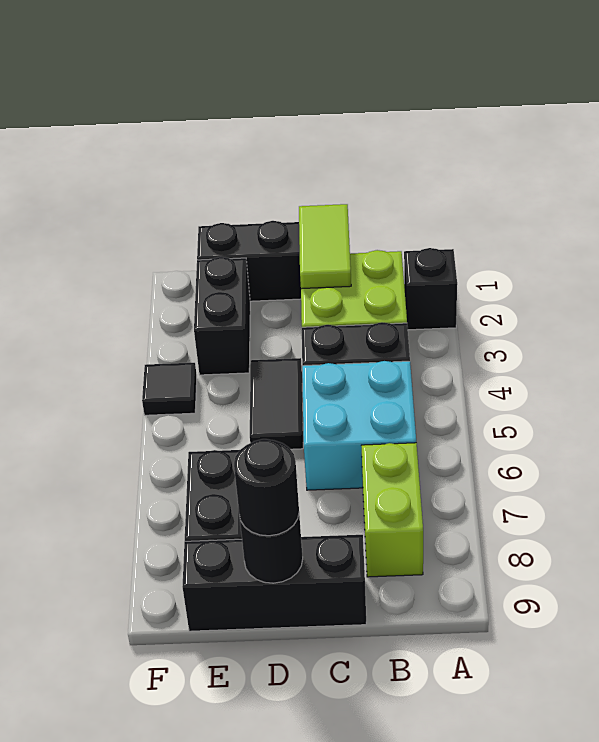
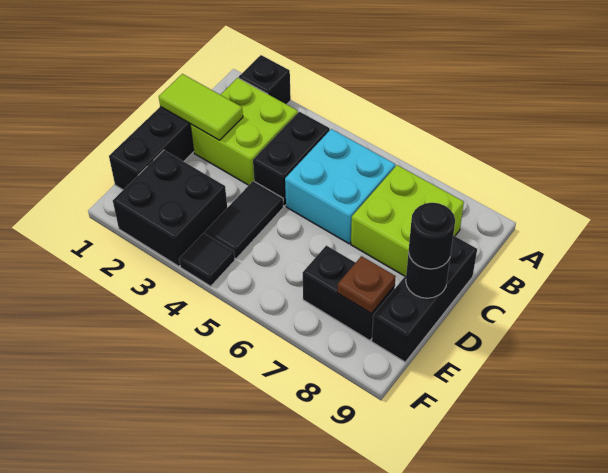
lime 1x2 brick [361,443,423,577] -> lime 2x2 brick [351,165,464,276]
black 1x2 tile [250,358,303,449] -> black 1x2 tile turned to [205,181,284,259]
black 1x2 brick [194,257,250,375] -> black 2x2 brick [113,150,227,266]
none -> brown 1x1 plate [337,256,396,314]

